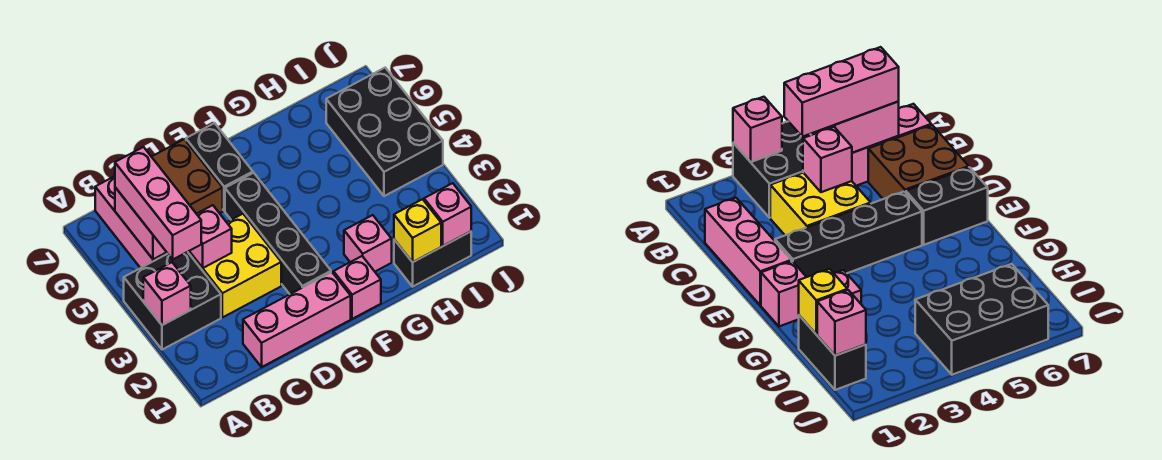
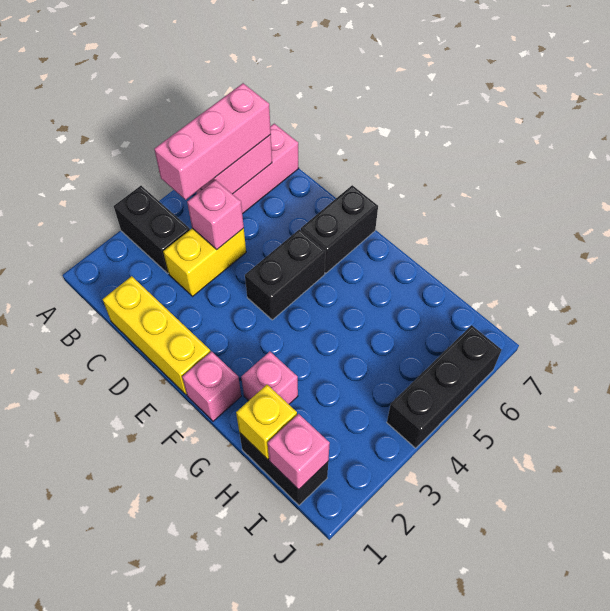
black 2x2 brick [124,252,221,350] -> black 1x2 brick [114,186,190,273]
pink 1x1 brick [143,262,191,325] -> none
pink 1x3 brick [243,272,351,367] -> yellow 1x3 brick [103,276,211,395]
yellow 2x2 brick [188,214,281,317] -> yellow 1x2 brick [163,228,246,296]
brown 2x2 brick [152,139,223,214] -> none
black 1x4 brick [225,173,331,294] -> black 1x2 brick [245,229,325,320]
black 2x3 brick [326,68,443,196] -> black 1x3 brick [387,325,502,448]

